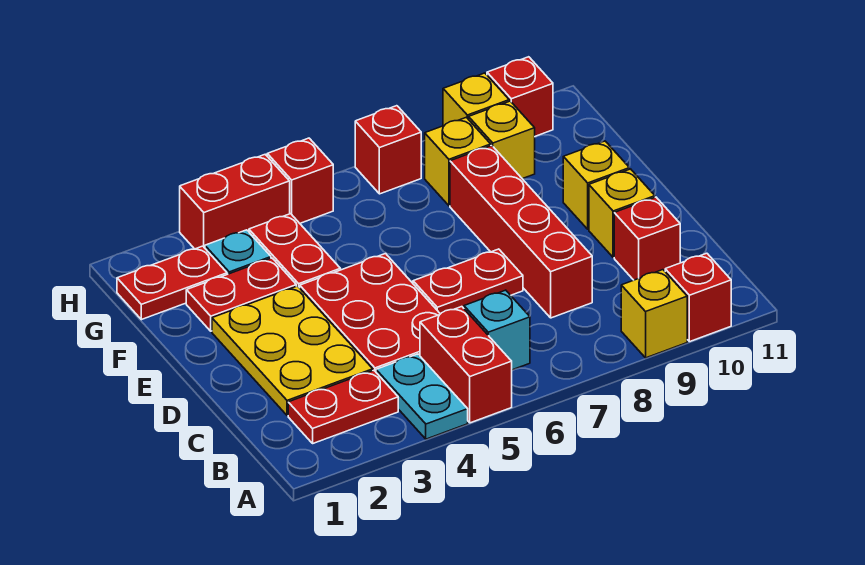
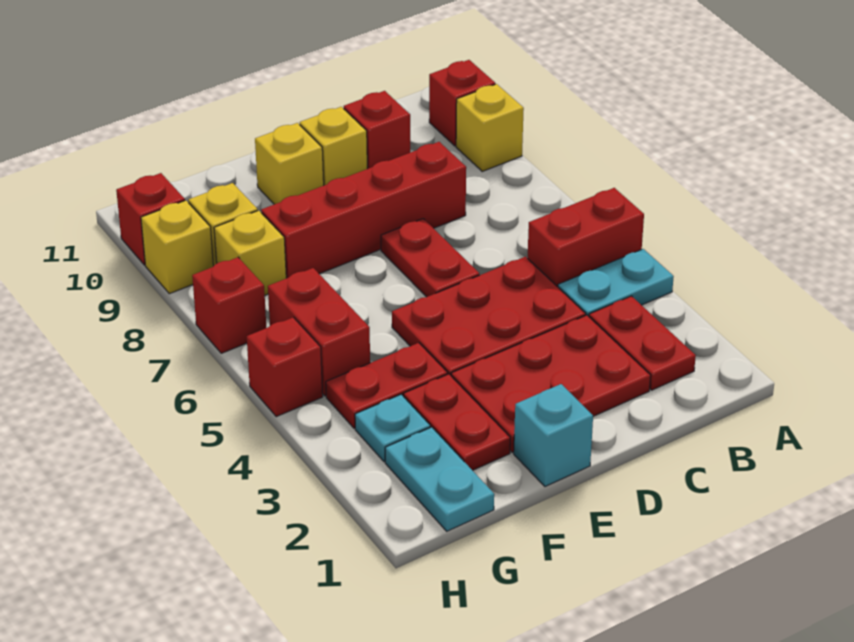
cyan 1x1 brick [464,290,530,370] -> cyan 1x1 brick moved to [514,384,593,486]
yellow 2x3 plate [212,286,373,416] -> red 2x3 plate [451,315,651,452]
red 1x2 plate [117,246,227,320] -> cyan 1x2 plate [385,427,494,531]
red 1x2 brick [180,155,290,249] -> red 1x2 brick moved to [268,268,370,396]

